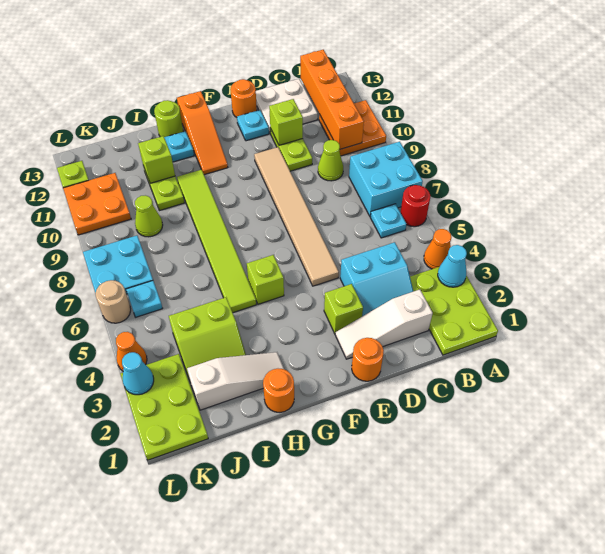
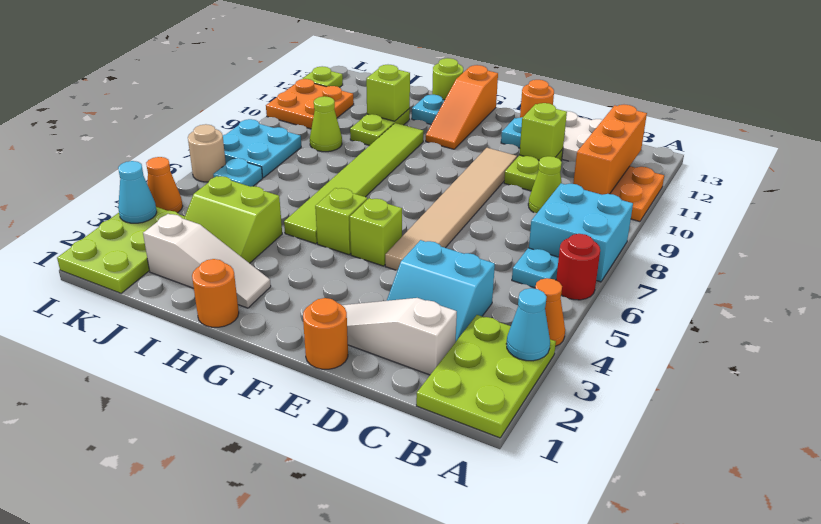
orange 1x4 brick [300,50,364,149] -> orange 1x3 brick [573,105,647,195]
lime 1x1 brick [324,284,363,334] -> lime 1x1 brick moved to [350,198,402,266]

